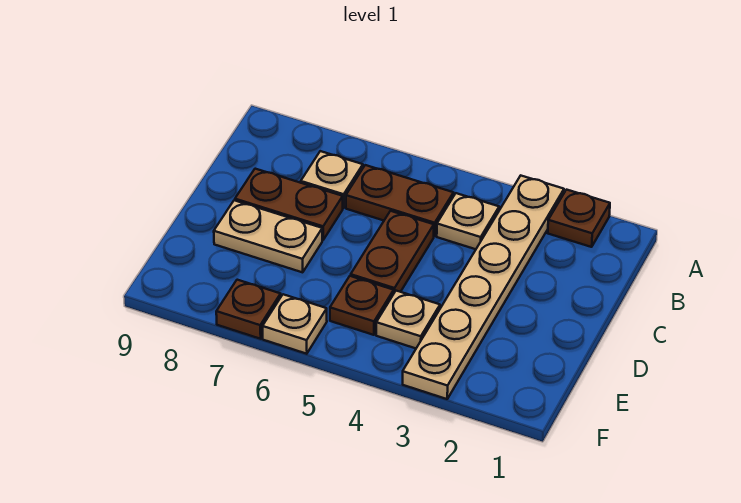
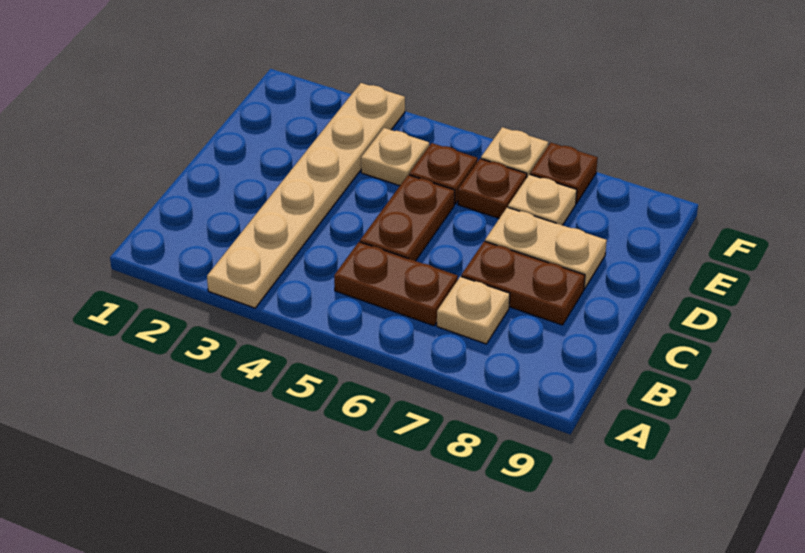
brown 1x1 plate [548,190,610,247] -> brown 1x1 plate moved to [458,159,527,218]
tan 1x1 plate [437,193,499,249] -> tan 1x1 plate moved to [508,174,577,225]

